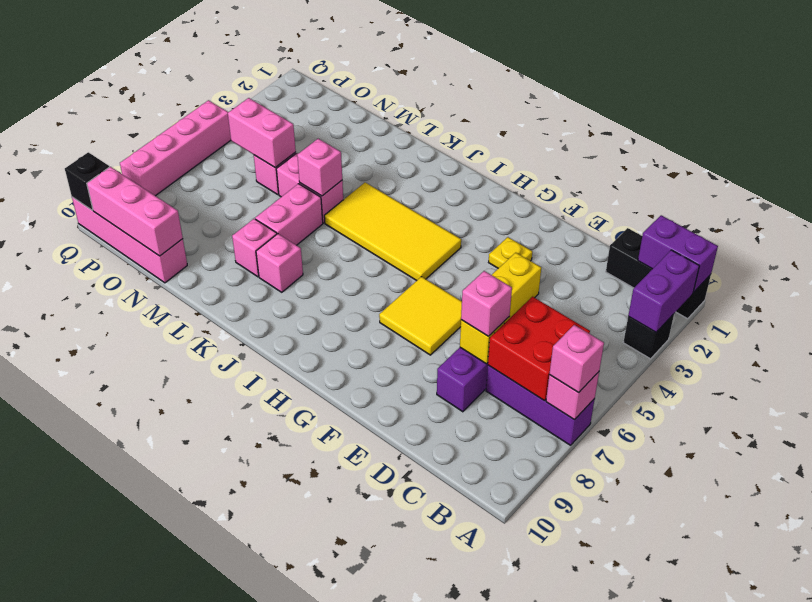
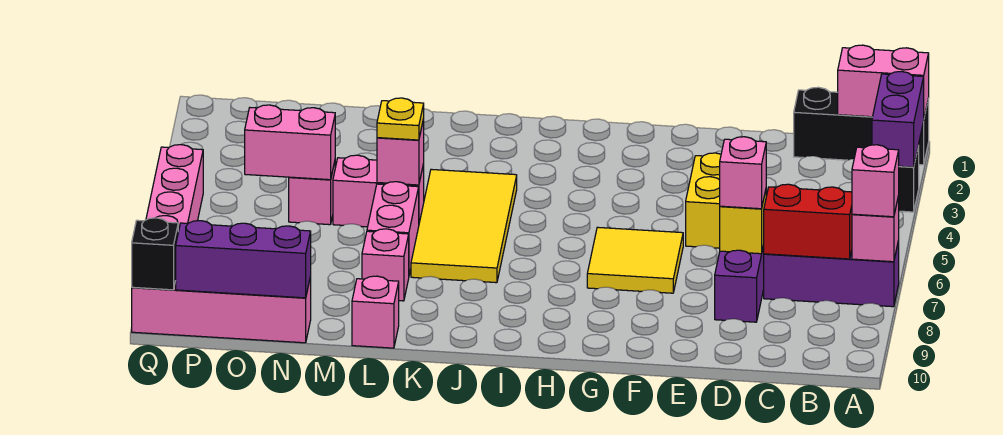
purple 1x2 brick [638,215,718,292] -> pink 1x2 brick [838,45,929,117]
red 2x2 brick [488,297,590,401] -> red 1x2 brick [763,184,852,259]
yellow 1x1 plate [489,237,532,268] -> yellow 1x1 plate moved to [377,98,424,140]
yellow 2x4 tile [324,182,461,281] -> yellow 2x4 tile turned to [411,169,517,283]
pink 1x1 brick [256,234,303,292] -> pink 1x1 brick moved to [352,276,399,348]
pink 1x3 brick [87,167,183,256] -> purple 1x3 brick [176,221,311,298]

